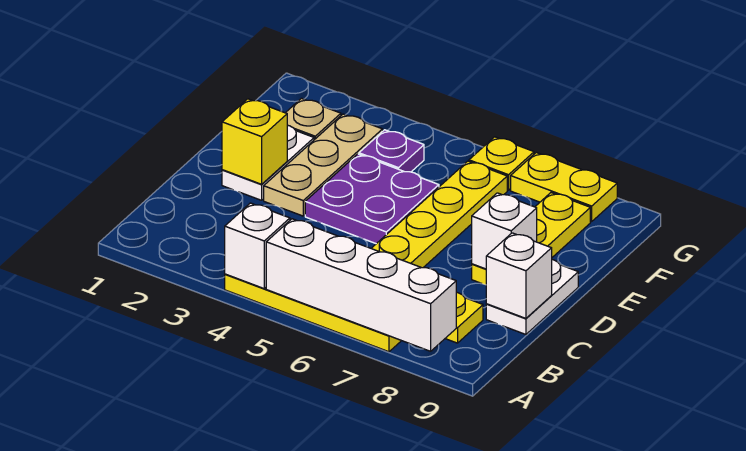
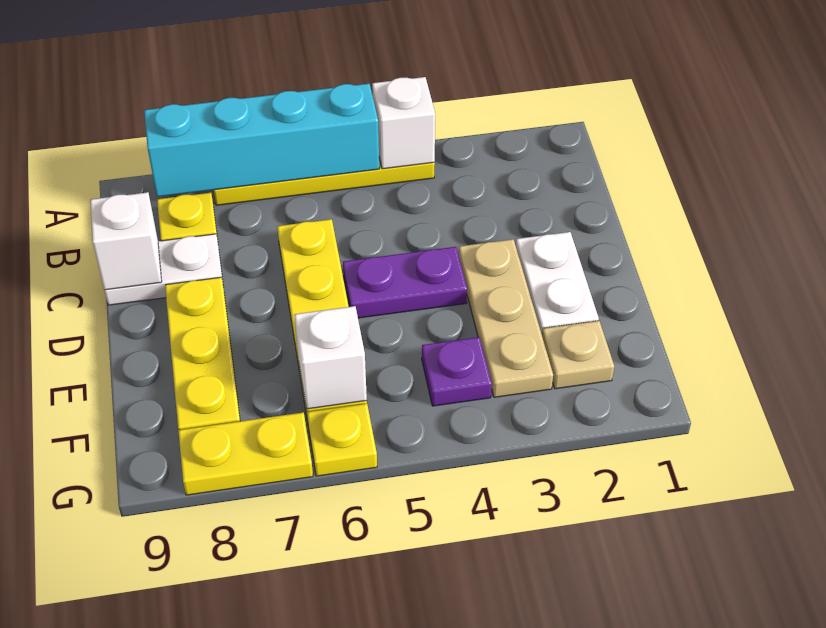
white 1x4 brick [266,219,456,351] -> cyan 1x4 brick [144,84,379,197]
white 1x2 plate [486,260,578,334] -> white 1x2 plate turned to [105,234,223,305]
yellow 1x1 brick [222,99,287,184] -> none
purple 2x2 plate [305,154,439,244] -> purple 1x2 plate [343,247,467,318]
white 1x1 brick [472,193,537,269] -> white 1x1 brick moved to [294,306,367,409]

